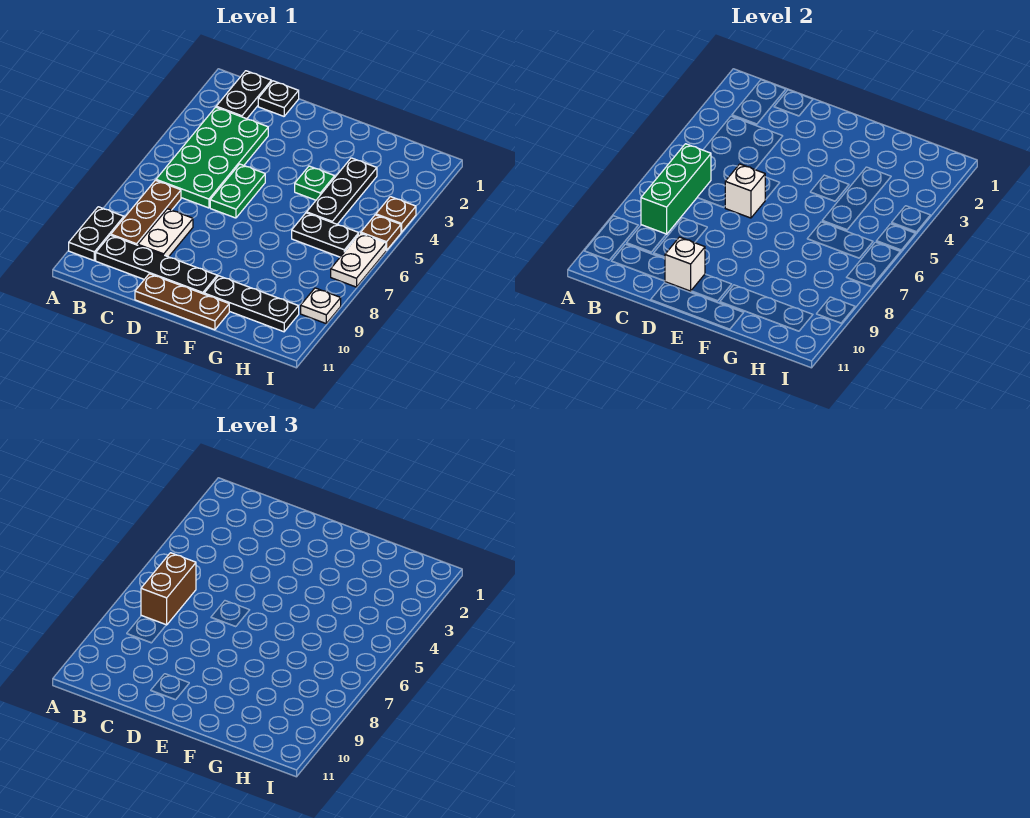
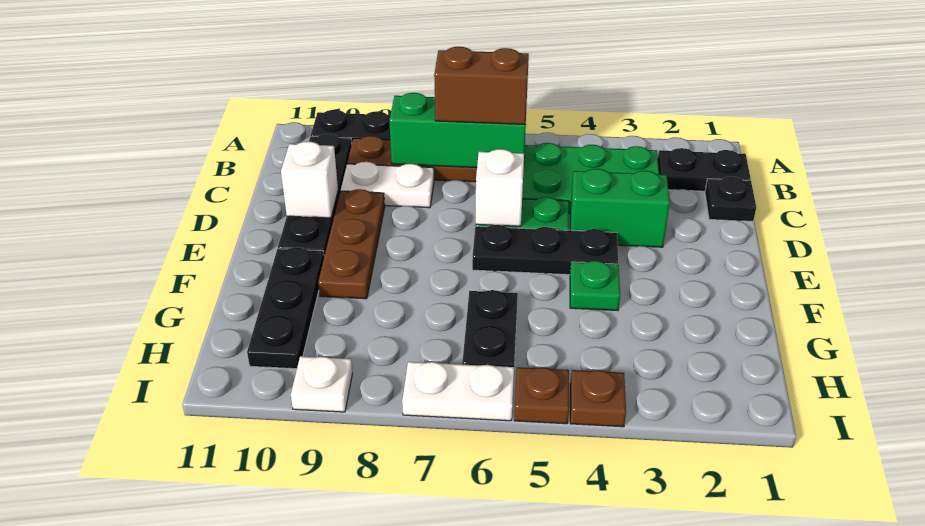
none -> green 1x2 brick [570,169,670,247]
brown 1x3 plate [135,274,229,330] -> brown 1x3 plate moved to [318,189,385,299]
black 1x3 plate [307,158,377,224] -> black 1x3 plate moved to [472,225,618,275]

